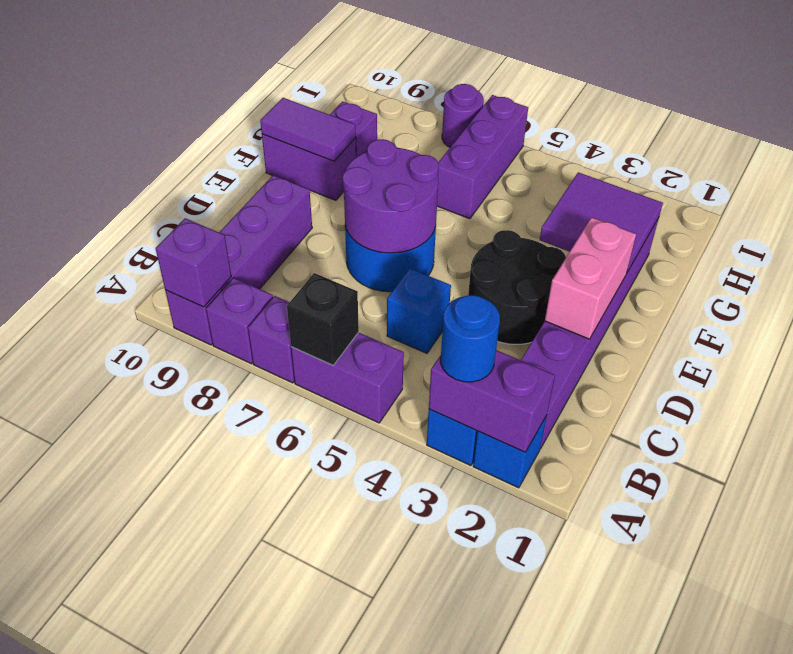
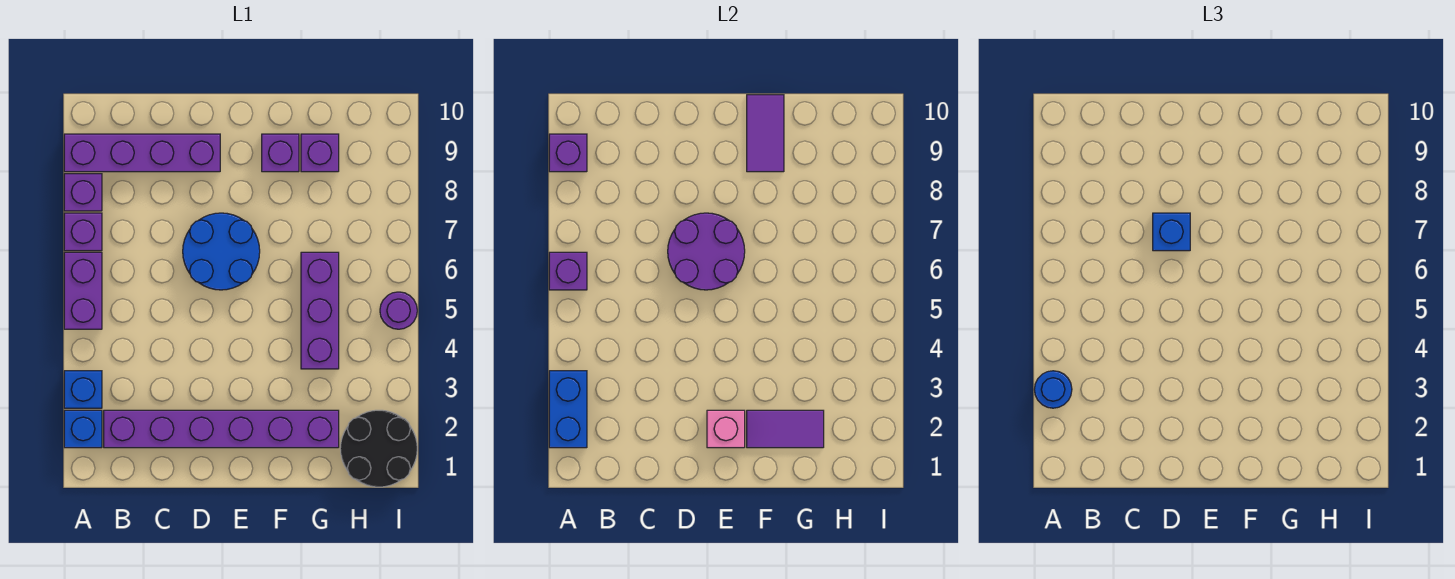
purple 1x2 brick [429,350,555,452] -> blue 1x2 brick [549,371,587,448]
black 1x1 brick [287,273,359,365] -> purple 1x1 brick [549,252,587,290]
blue 1x1 brick [387,269,451,353] -> blue 1x1 brick moved to [1153,213,1190,251]
pink 1x2 brick [545,217,636,339] -> pink 1x1 brick [707,410,745,448]
black 2x2 round brick [468,230,566,344] -> black 2x2 round brick moved to [340,410,417,487]
purple 2x2 tile [540,172,663,274] -> purple 1x2 tile [747,410,824,448]
purple 1x2 brick [262,134,356,200] -> purple 1x1 brick [262,134,299,172]
purple 1x3 brick [437,95,528,219] -> purple 1x3 brick turned to [301,252,339,369]
purple 1x1 round brick [442,84,484,147] -> purple 1x1 round brick moved to [380,292,417,329]

